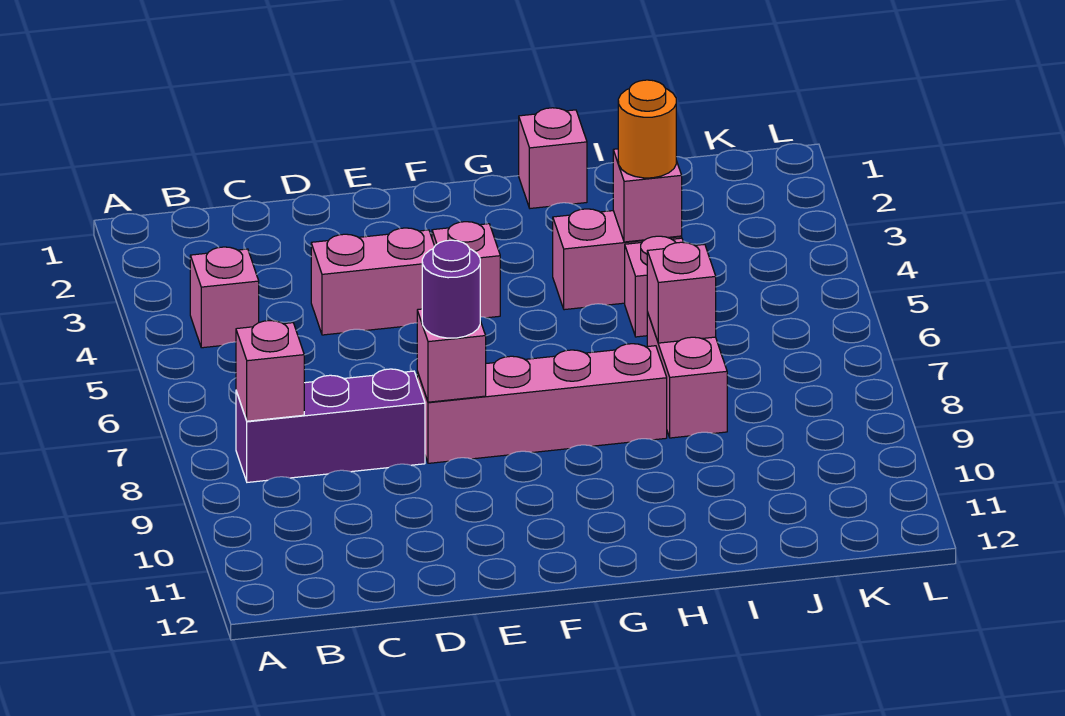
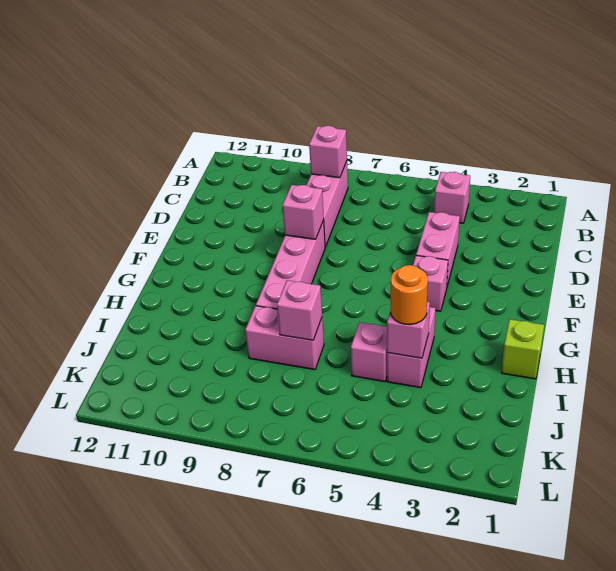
purple 1x3 brick [236,369,425,482] -> pink 1x3 brick [307,161,348,247]
purple 1x1 round brick [422,240,480,338] -> none
pink 1x1 brick [519,108,587,208] -> lime 1x1 brick [501,319,544,379]

